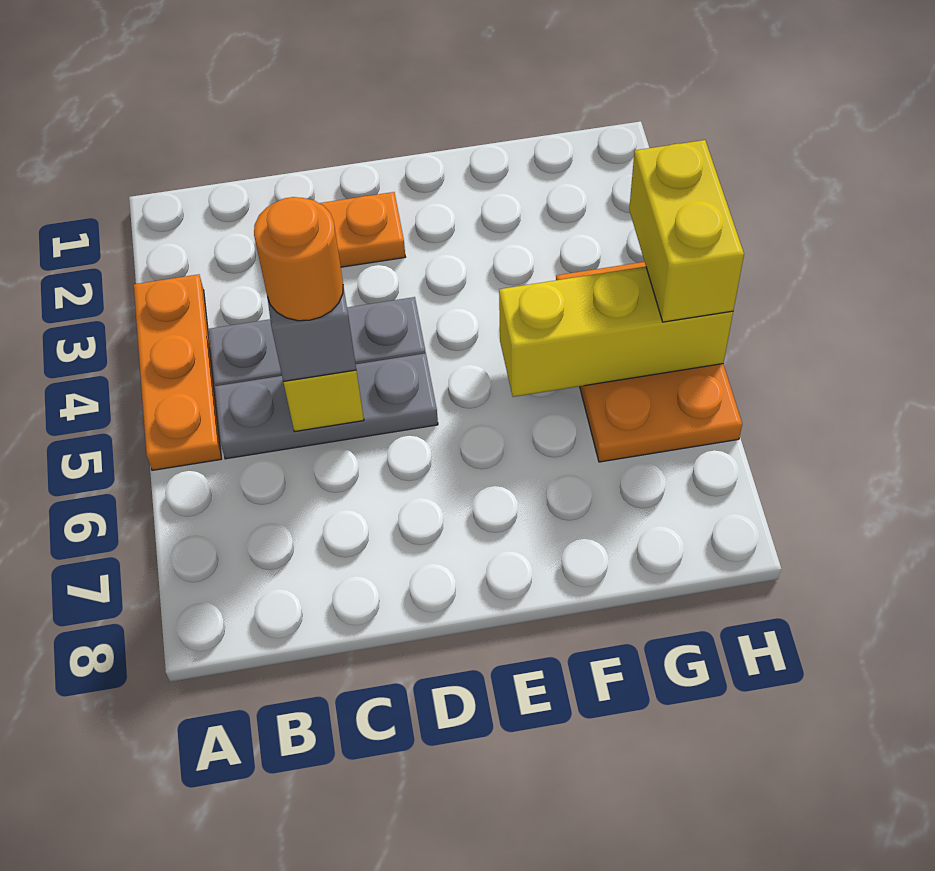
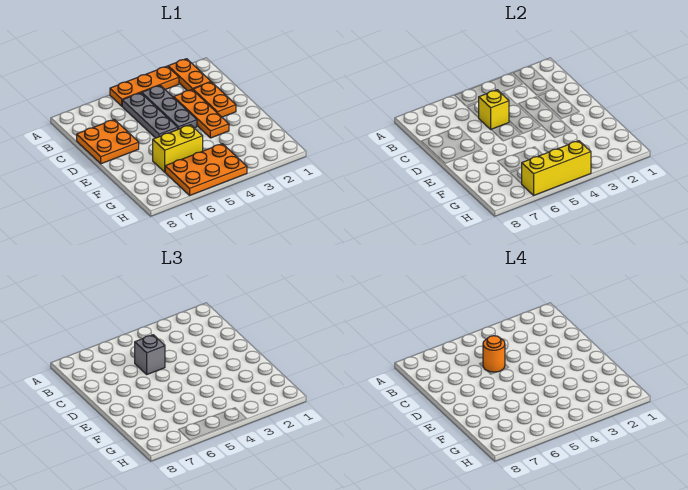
none -> orange 1x2 plate [168,59,211,91]
none -> orange 1x3 plate [174,90,229,138]
none -> orange 2x2 plate [77,119,139,164]
yellow 1x3 brick [499,267,733,397] -> yellow 1x3 brick turned to [522,141,591,195]
yellow 1x2 brick [629,140,744,322] -> yellow 1x2 brick moved to [153,125,203,172]

